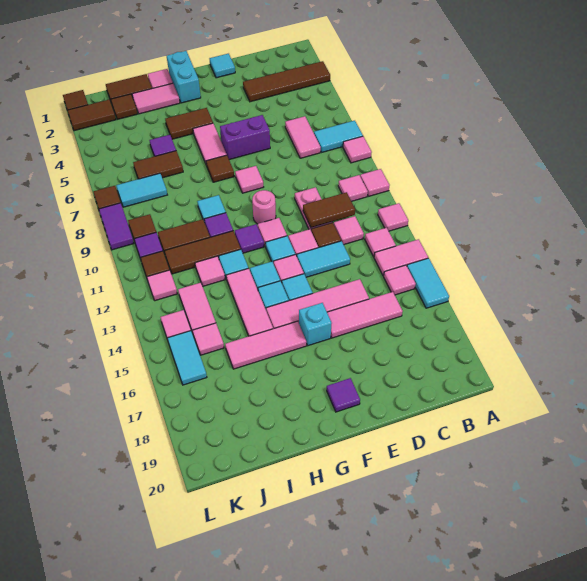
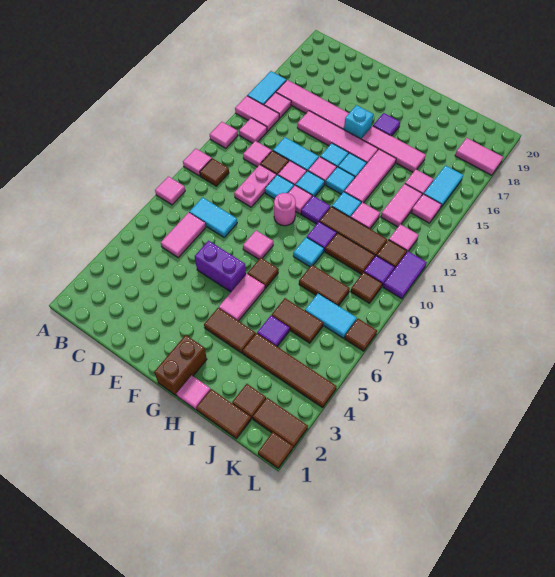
brown 1x4 tile [243,61,330,102] -> brown 1x4 tile moved to [243,333,337,408]
cyan 1x2 tile [314,121,363,152] -> cyan 1x2 tile moved to [189,197,237,237]
pink 1x1 tile [338,175,368,201] -> brown 1x1 tile [200,158,229,186]
brown 1x2 tile [303,192,355,228] -> brown 1x2 tile moved to [299,265,350,306]
pink 1x3 tile [327,292,403,338] -> pink 1x4 tile [276,80,349,130]
cyan 1x1 tile [210,54,235,78] -> cyan 1x1 tile moved to [265,175,294,199]
purple 1x1 tile [327,378,360,412] -> purple 1x1 tile moved to [373,113,400,136]
cyan 1x2 brick [167,51,201,103] -> brown 1x2 brick [154,335,207,396]
pink 1x2 tile [132,83,180,114] -> pink 1x2 tile moved to [455,138,503,175]
purple 1x2 tile [99,203,134,250] -> purple 1x2 tile moved to [383,251,427,299]

